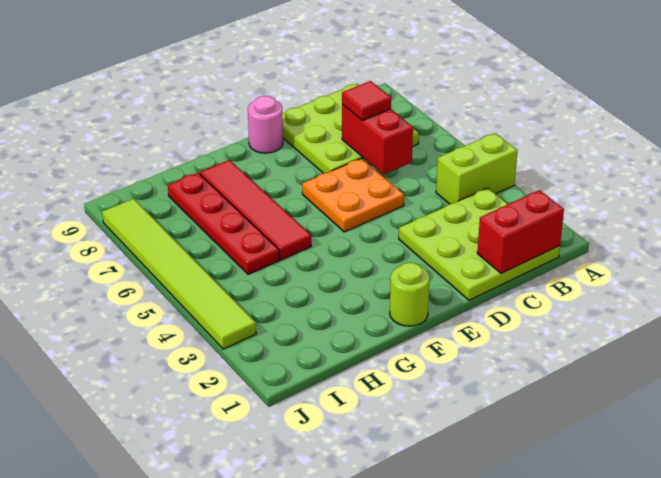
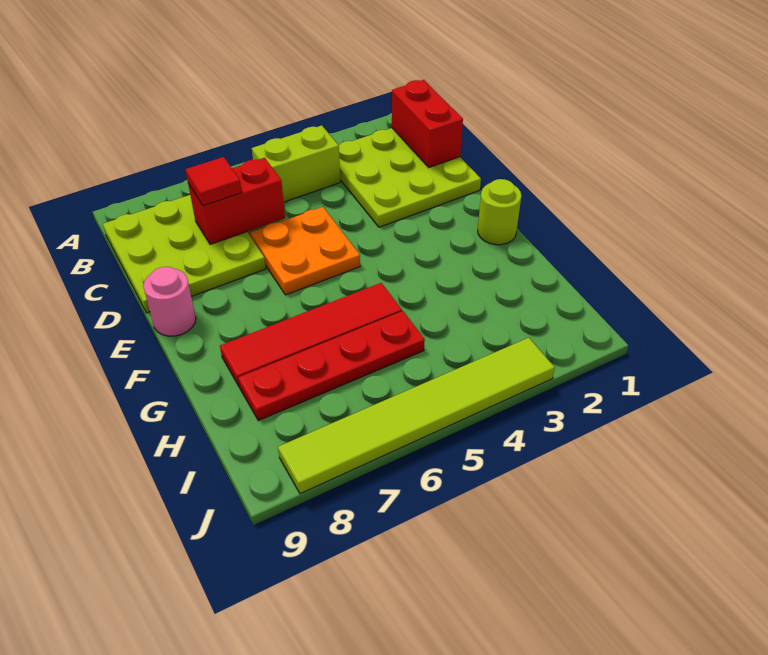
lime 1x2 brick [436,133,518,204] -> lime 1x2 brick turned to [252,125,340,202]

